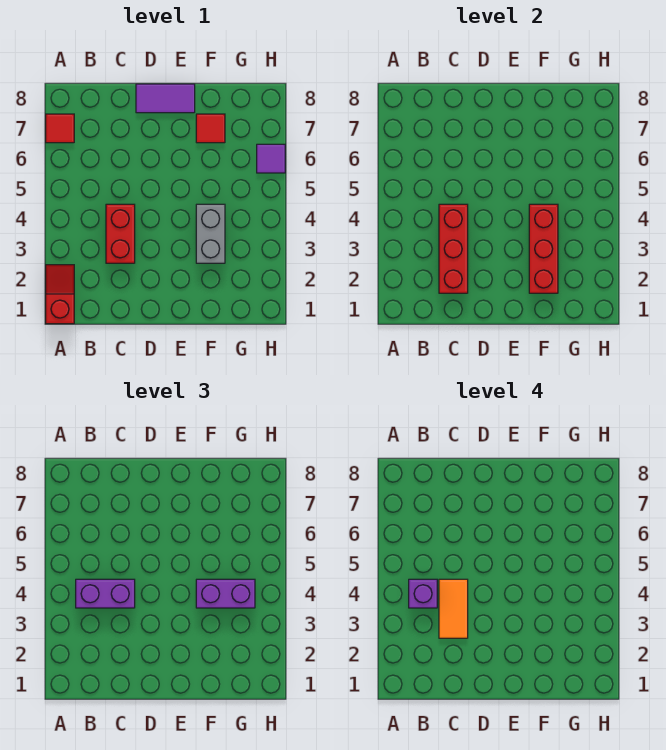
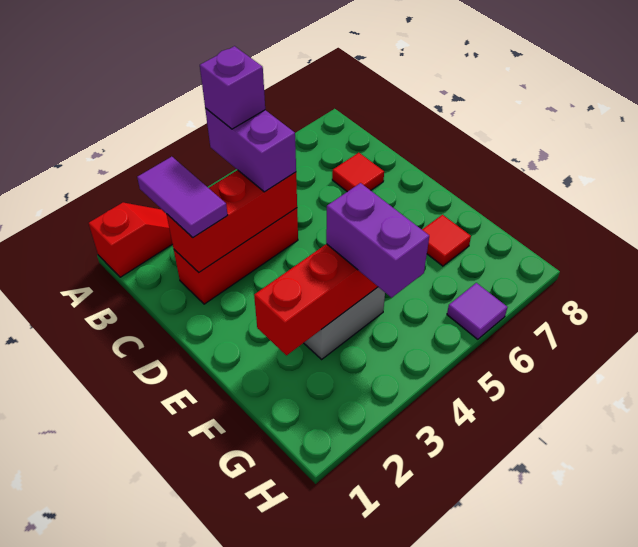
red 1x1 tile [46,114,74,143] -> red 1x1 tile moved to [332,153,384,192]
red 1x2 brick [106,204,135,263] -> red 1x3 brick [174,208,298,304]
orange 1x2 tile [439,579,468,638] -> none
purple 1x2 tile [136,84,195,113] -> purple 1x2 tile moved to [137,157,228,237]

